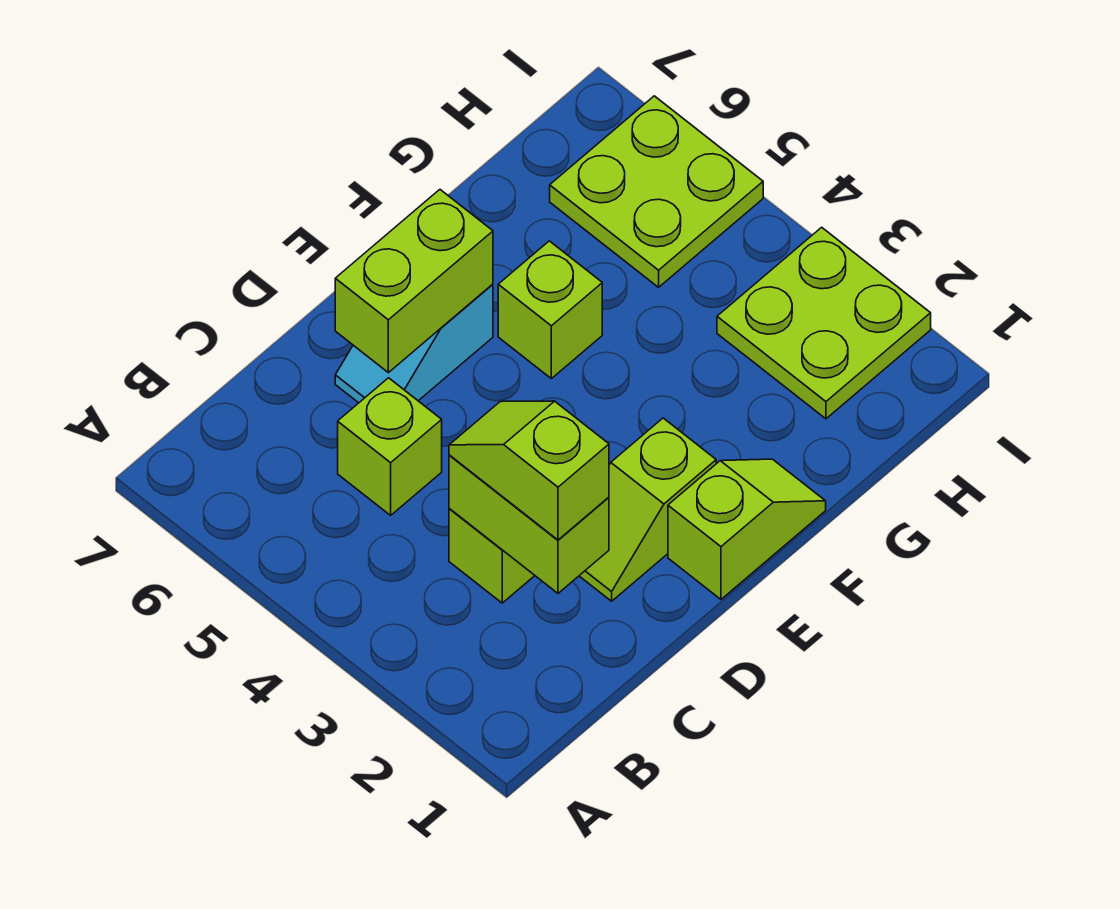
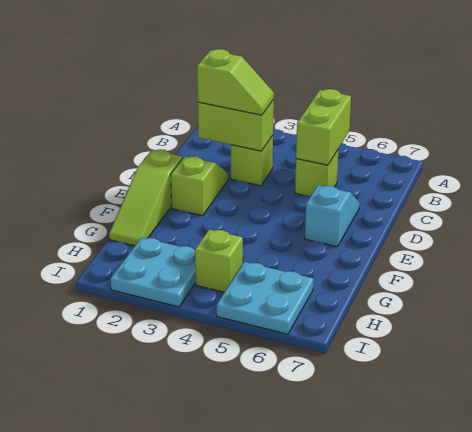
lime 1x2 brick [335,190,493,373] -> lime 1x2 brick moved to [296,89,351,165]
lime 1x2 slope [668,459,826,599] -> lime 1x3 slope [109,149,183,246]
lime 1x1 brick [498,241,602,379] -> lime 1x1 brick moved to [195,229,243,292]
lime 2x2 plate [717,227,931,419] -> cyan 2x2 plate [110,237,196,307]
lime 2x2 plate [550,96,763,287] -> cyan 2x2 plate [217,262,314,334]

